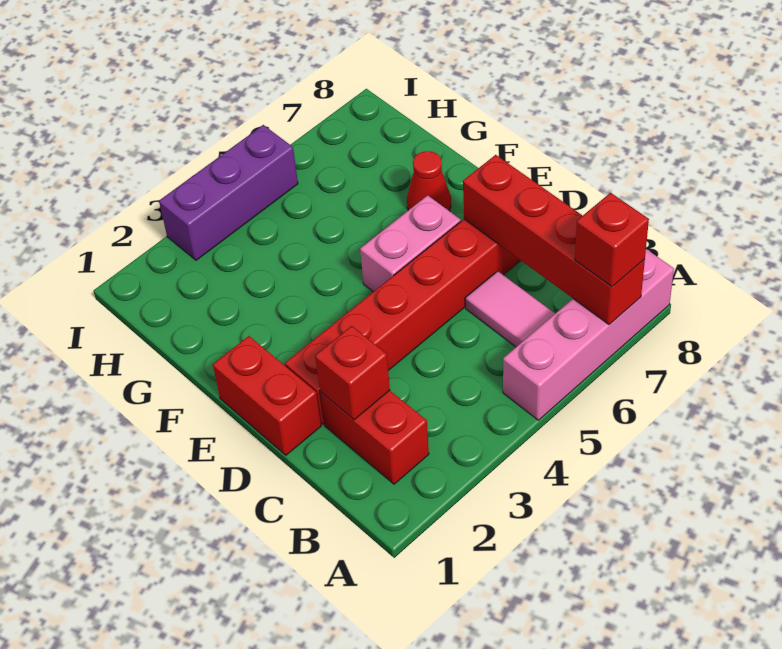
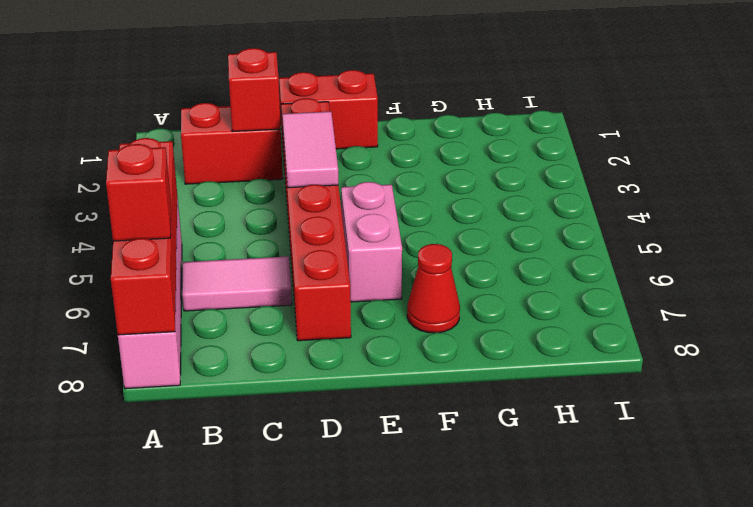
red 1x4 brick [463,155,645,324] -> red 1x4 brick turned to [111,138,177,335]
none -> pink 1x2 tile [283,111,338,188]
purple 1x3 brick [159,125,298,260] -> none

